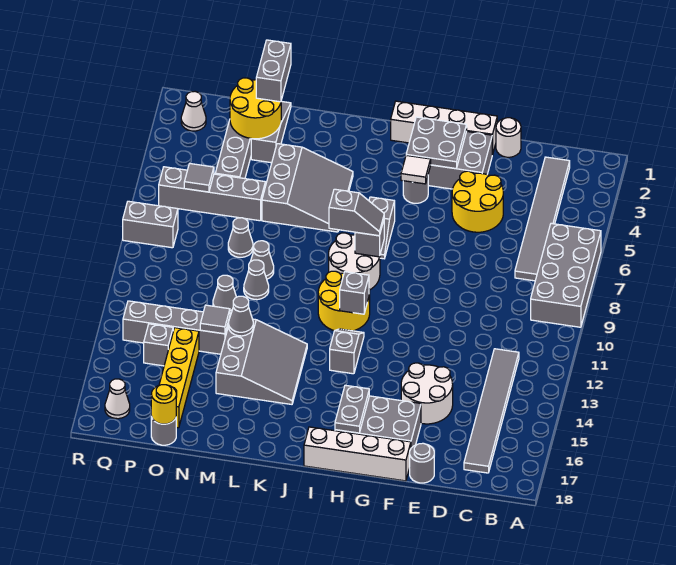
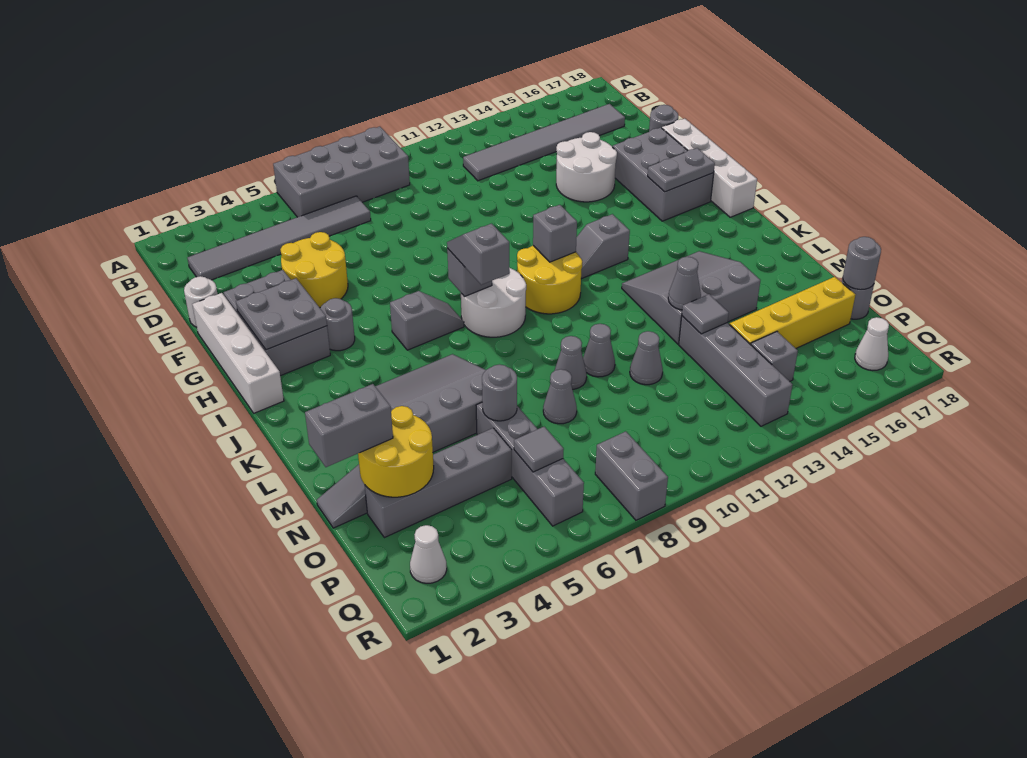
white 1x1 tile [401,155,431,184] -> none
none -> grey 1x1 round brick [482,364,517,421]
yellow 1x1 round brick [151,385,176,424] -> grey 1x1 round brick [843,237,881,290]

